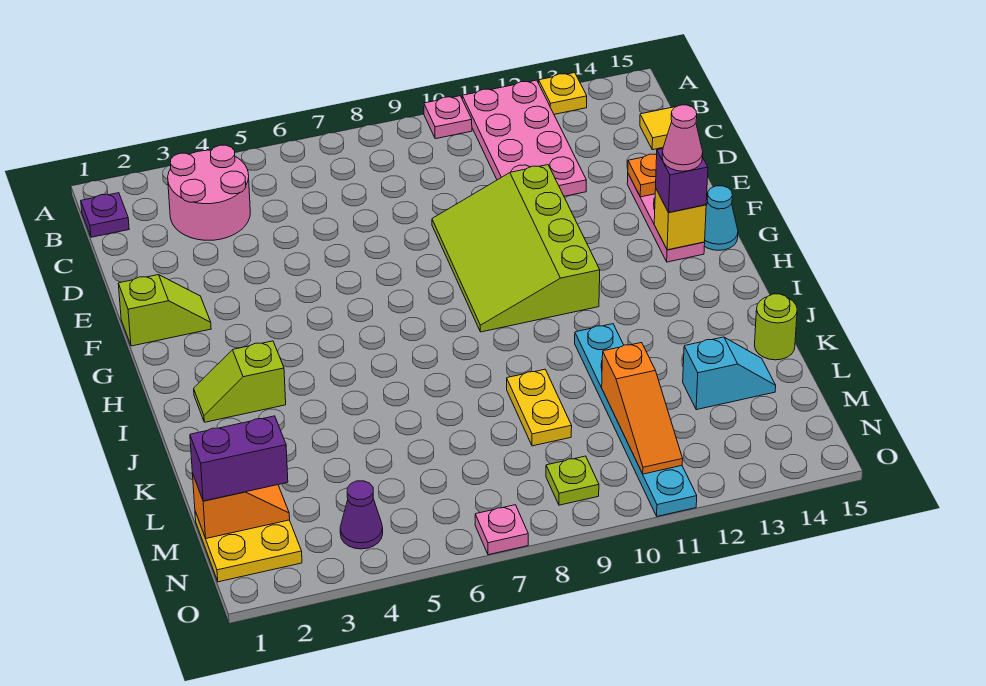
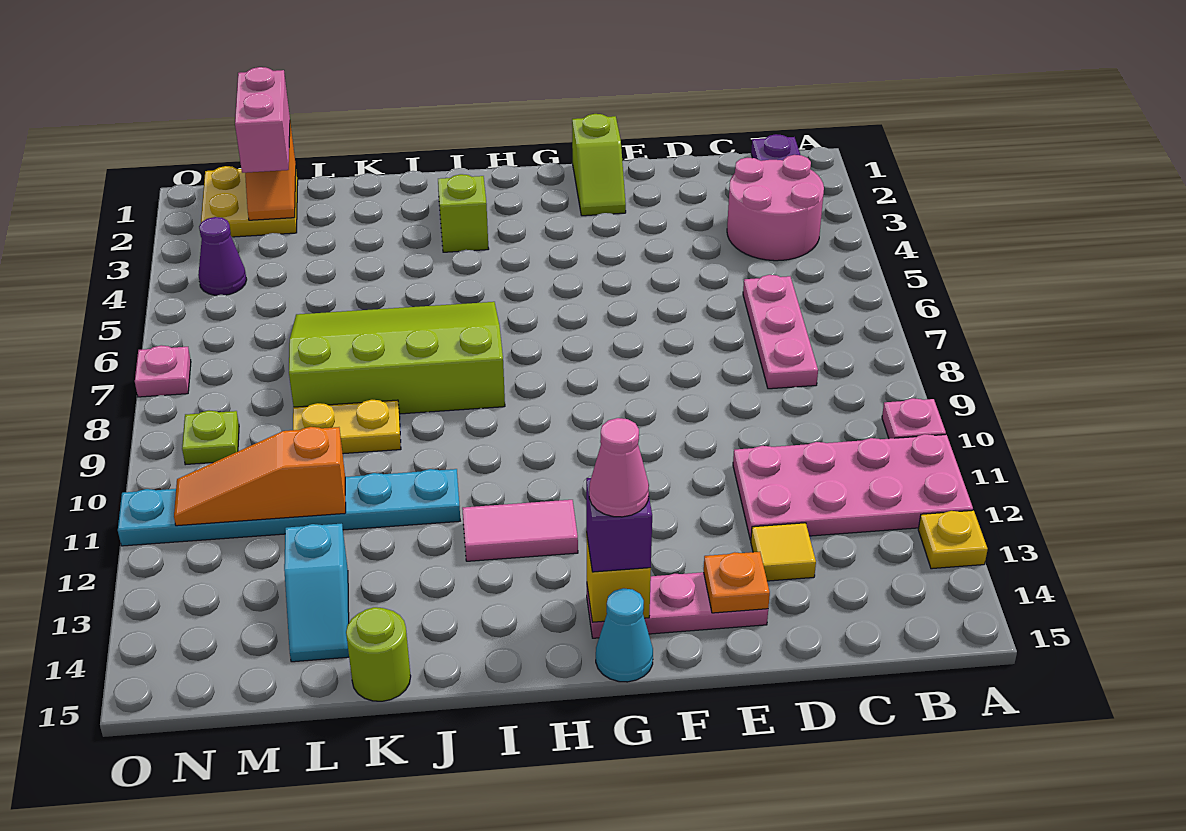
none -> pink 1x3 plate [743,275,818,389]
yellow 1x1 tile [640,107,675,150] -> yellow 1x1 tile moved to [751,523,816,581]
lime 3x4 slope [432,165,600,332] -> lime 3x4 slope moved to [289,302,505,414]
none -> pink 1x2 tile [462,500,578,561]
purple 1x2 brick [190,416,288,501] -> pink 1x2 brick [235,67,290,173]

